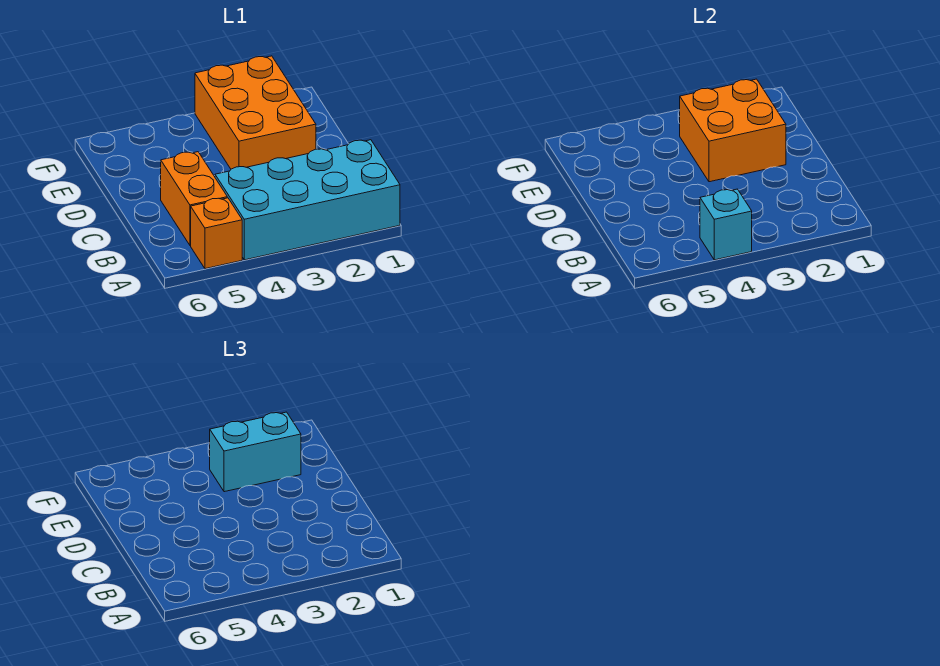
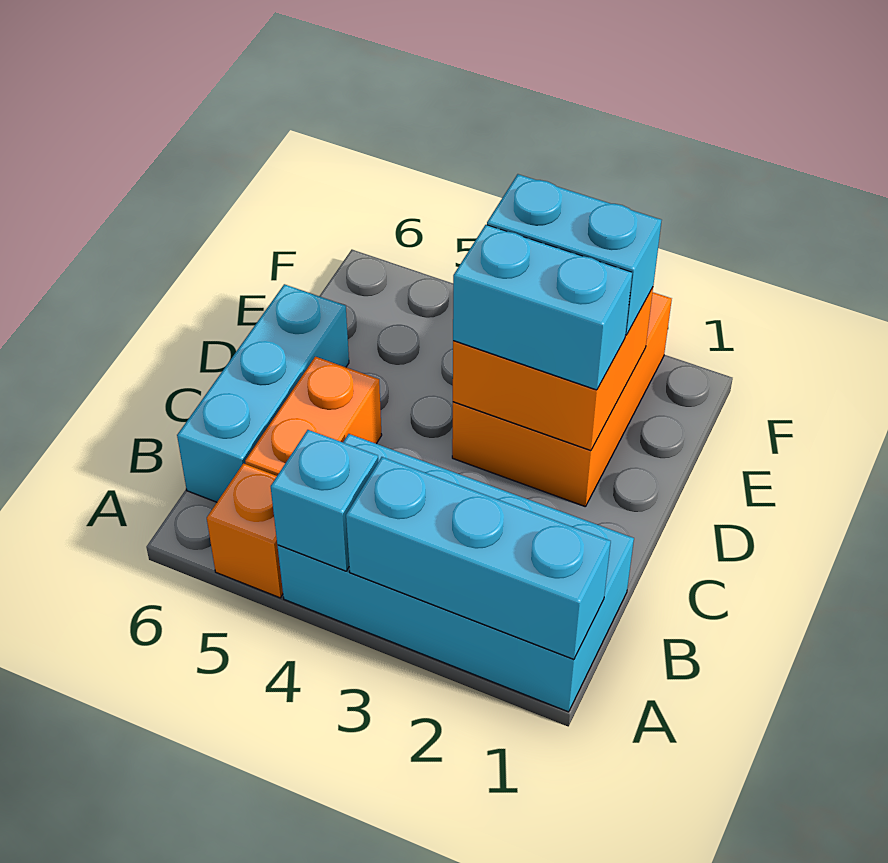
none -> cyan 1x3 brick [346,457,611,659]
none -> cyan 1x3 brick [177,284,349,502]
none -> cyan 1x2 brick [453,225,632,390]

